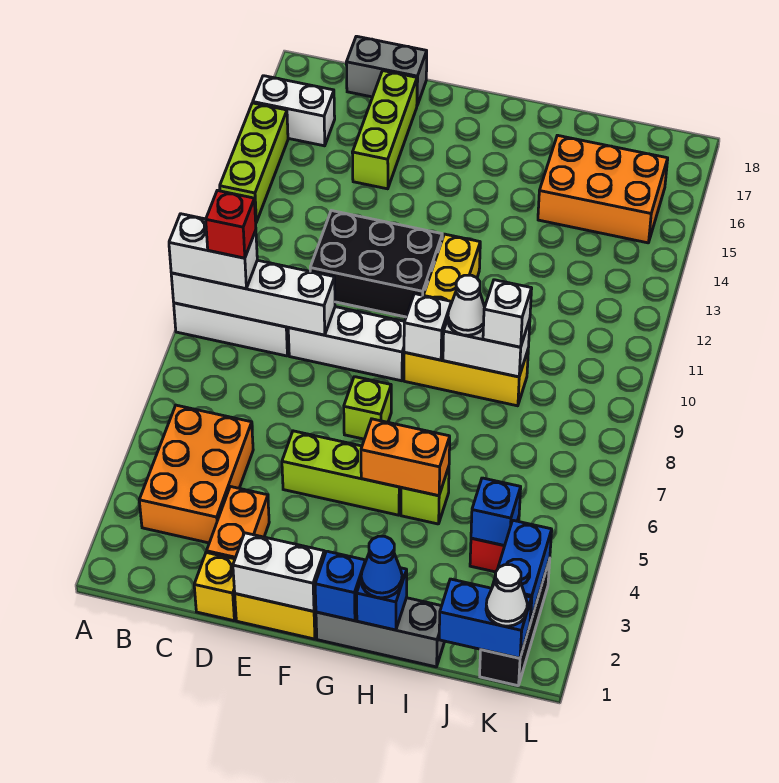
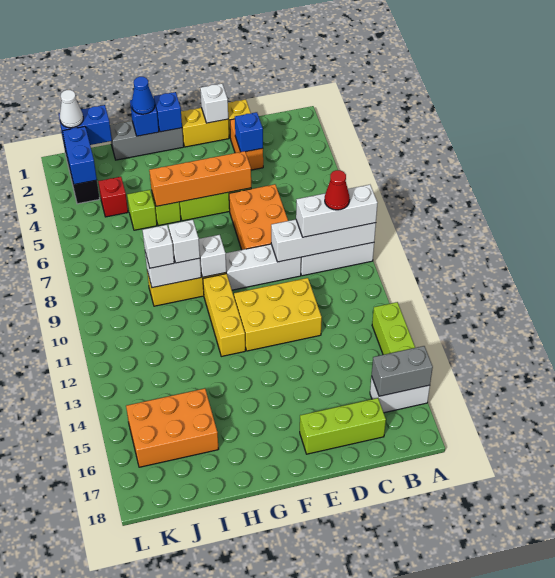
white 1x2 brick [169,214,257,289] -> white 1x3 brick [296,185,377,237]
orange 2x3 brick [139,405,253,543] -> orange 2x3 brick moved to [229,184,288,250]
red 1x1 brick [206,190,256,258] -> red 1x1 cone [325,170,350,210]
grey 1x2 brick [346,36,427,105] -> grey 1x2 brick moved to [372,346,433,396]
black 2x3 brick [310,211,442,317] -> yellow 2x3 brick [234,278,322,351]
lime 1x3 brick [352,71,417,189] -> lime 1x3 brick turned to [300,398,386,454]
white 1x2 brick [233,533,324,611] -> white 1x1 brick [200,84,228,123]
lime 1x1 brick [344,377,391,439] -> lime 1x1 brick moved to [127,190,157,230]
orange 1x2 brick [361,419,450,496] -> orange 1x4 brick [149,151,251,206]
white 1x1 cone [448,275,485,335] -> white 1x1 brick [169,220,200,263]
blue 1x1 brick [471,478,521,546] -> blue 1x1 brick moved to [235,112,263,152]

